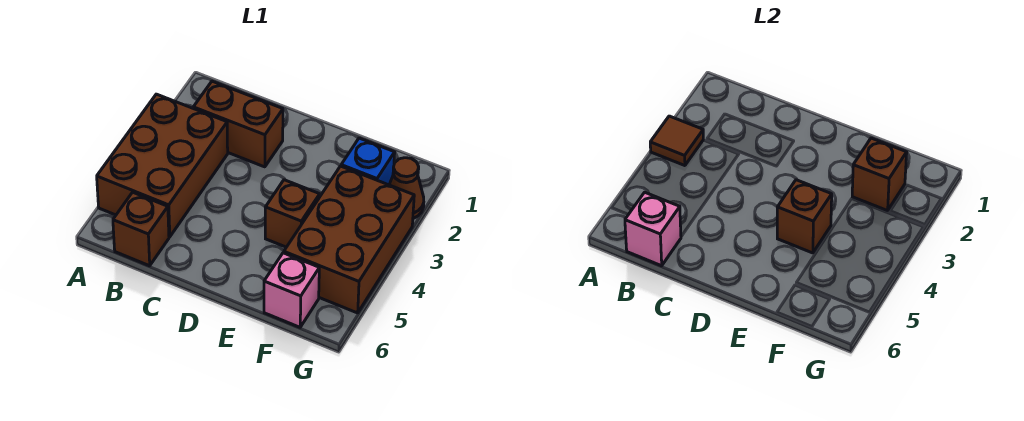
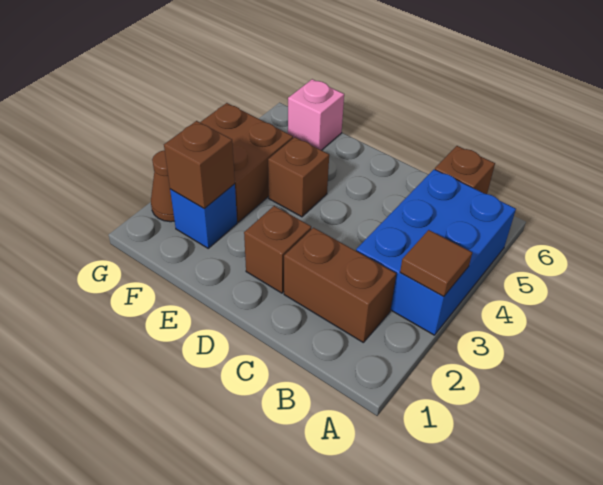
brown 2x3 brick [97,94,228,237] -> blue 2x3 brick [356,169,516,335]
pink 1x1 brick [625,192,681,266] -> none
brown 1x1 brick [777,180,832,253] -> brown 1x1 brick moved to [244,206,311,293]
brown 2x3 brick [284,166,414,313] -> brown 2x2 brick [200,103,293,222]

